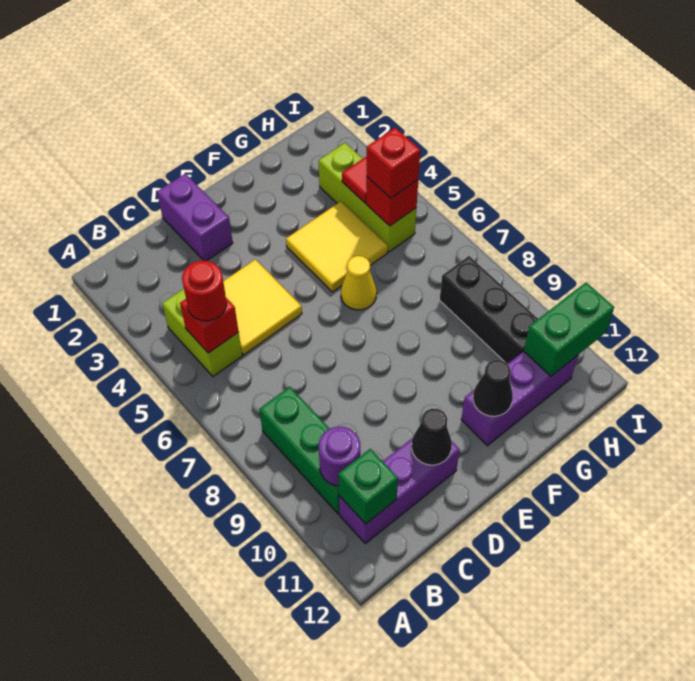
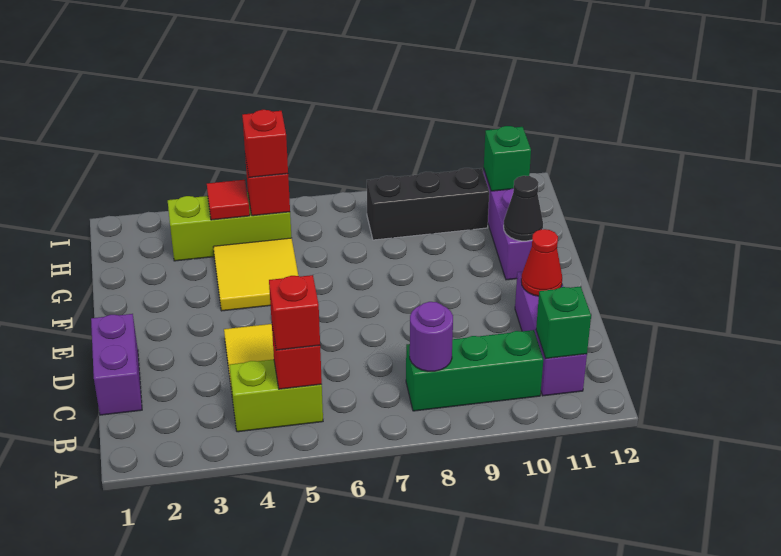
red 1x1 round brick [182,261,227,321] -> red 1x1 brick [269,275,320,350]
purple 1x1 round brick [319,427,360,486] -> purple 1x1 round brick moved to [410,302,453,371]
purple 1x2 brick [157,174,233,261] -> purple 1x2 brick turned to [91,314,142,415]
black 1x1 cone [412,408,452,465] -> red 1x1 cone [521,229,562,296]
yellow 1x1 cone [341,256,377,310] -> none
green 1x2 brick [524,282,614,376] -> green 1x1 brick [484,126,531,191]

